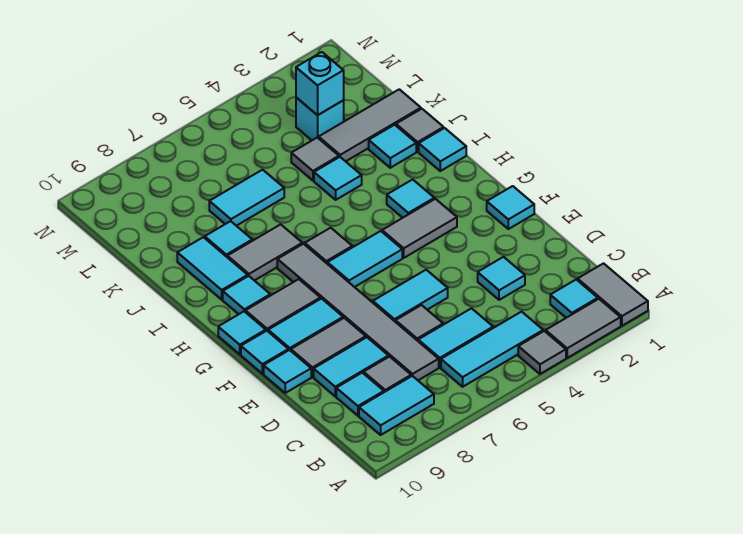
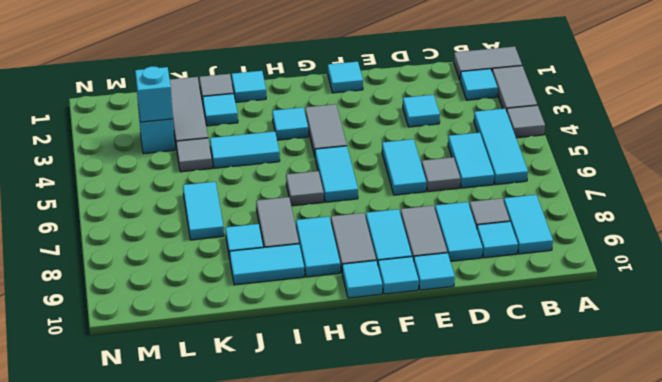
grey 1x6 tile [277,244,439,380] -> none
cyan 1x1 tile [223,276,270,314] -> cyan 1x2 tile [296,216,340,277]
cyan 1x1 tile [314,157,362,200] -> cyan 1x2 tile [210,131,280,168]

